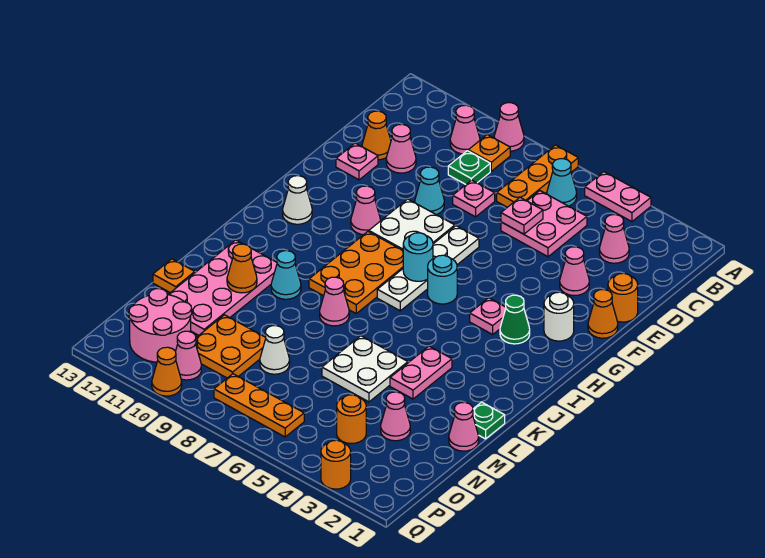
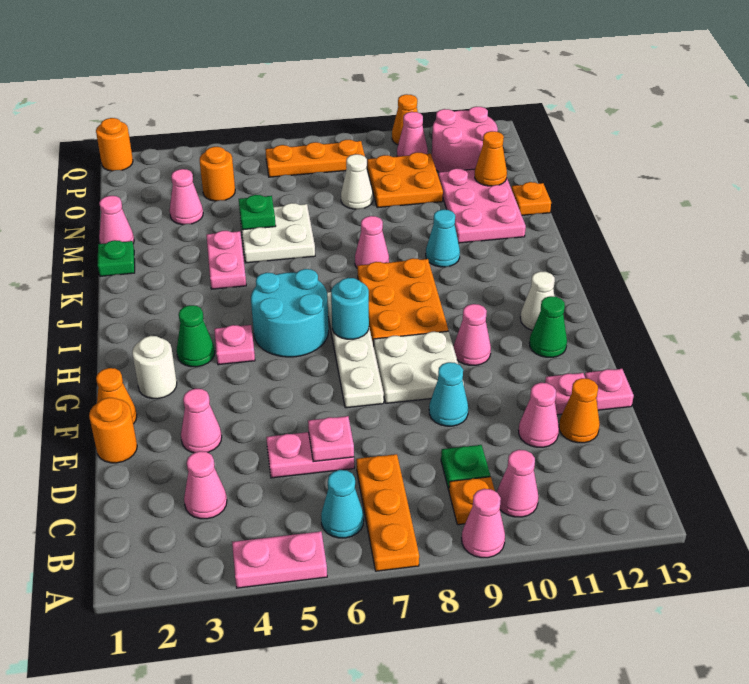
pink 2x2 plate [501,191,587,257] -> pink 1x2 plate [266,432,354,478]
pink 1x1 plate [453,180,495,217] -> pink 1x1 plate moved to [585,369,634,410]
none -> green 1x1 cone [529,296,567,357]
cyan 1x1 round brick [428,255,457,304] -> cyan 2x2 round brick [251,269,329,357]
pink 2x4 plate [168,240,277,335] -> pink 2x3 plate [438,168,526,243]
orange 1x1 cone [227,244,257,293] -> orange 1x1 cone moved to [475,131,507,186]
none -> green 1x1 plate [239,195,276,230]
orange 1x1 round brick [321,440,351,489] -> orange 1x1 round brick moved to [96,118,133,171]

